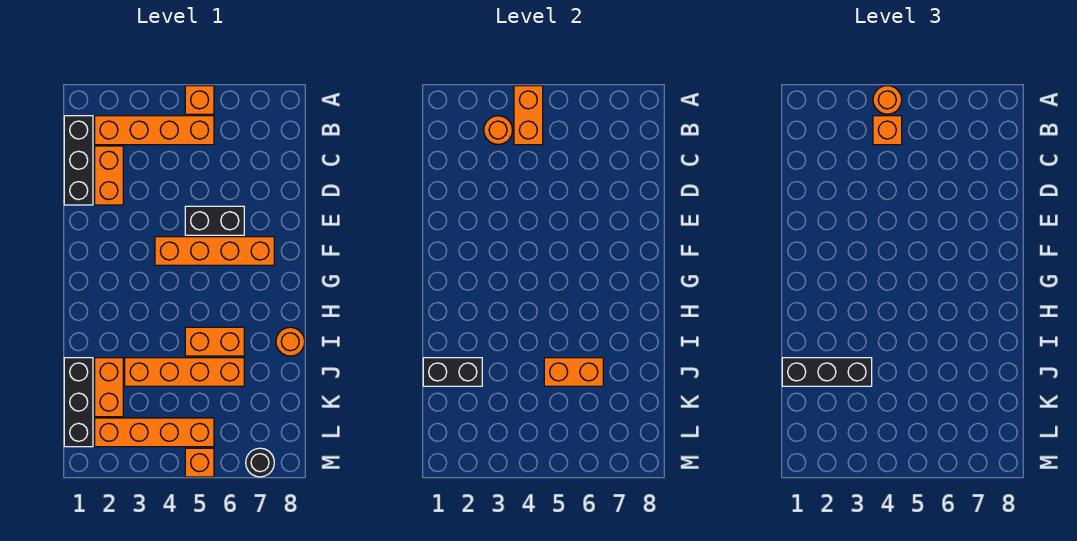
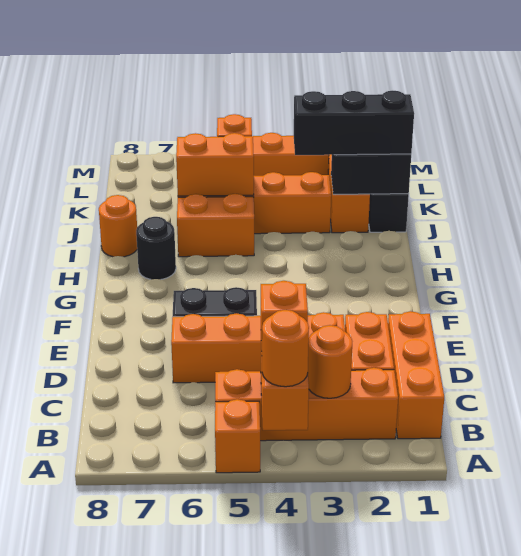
black 1x3 brick [64,116,93,205] -> orange 1x3 brick [388,311,444,439]
orange 1x4 brick [155,237,274,265] -> orange 1x4 brick moved to [171,312,345,383]
black 1x1 round brick [246,448,274,477] -> black 1x1 round brick moved to [136,217,176,280]

